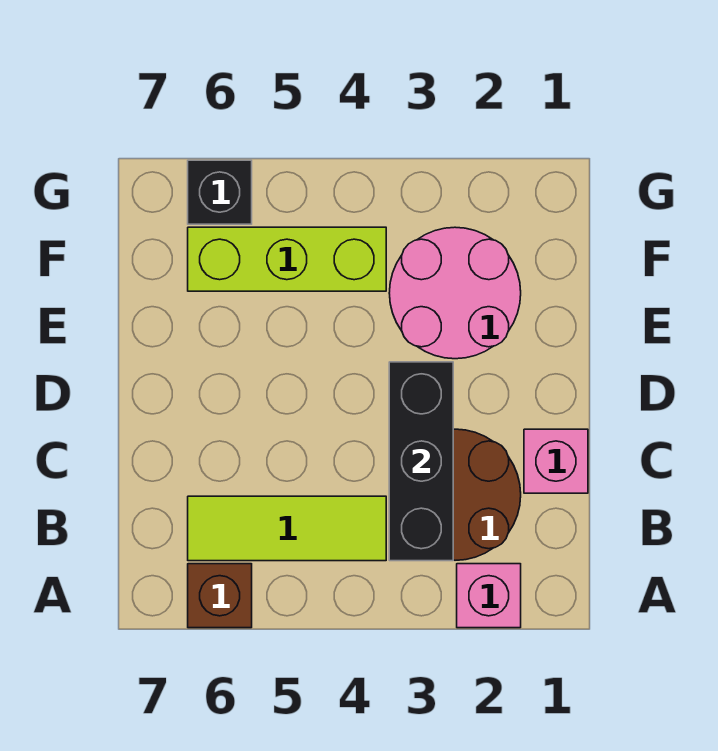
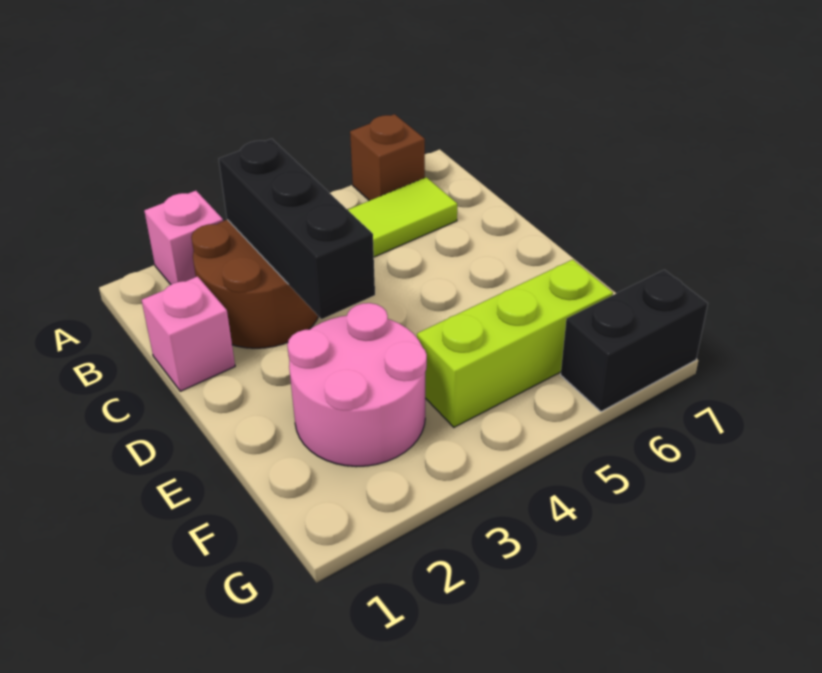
black 1x1 brick [188,160,252,224] -> black 1x2 brick [561,270,708,412]

